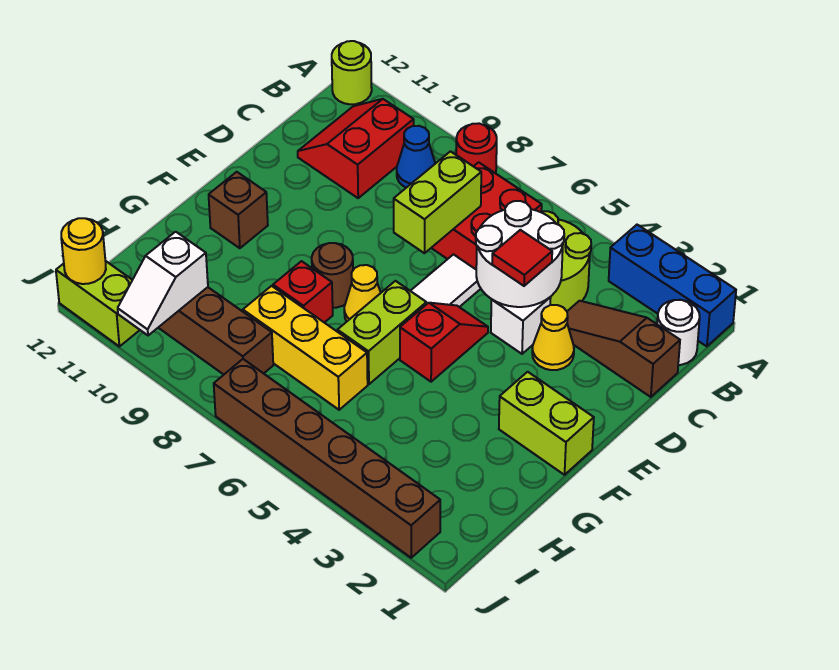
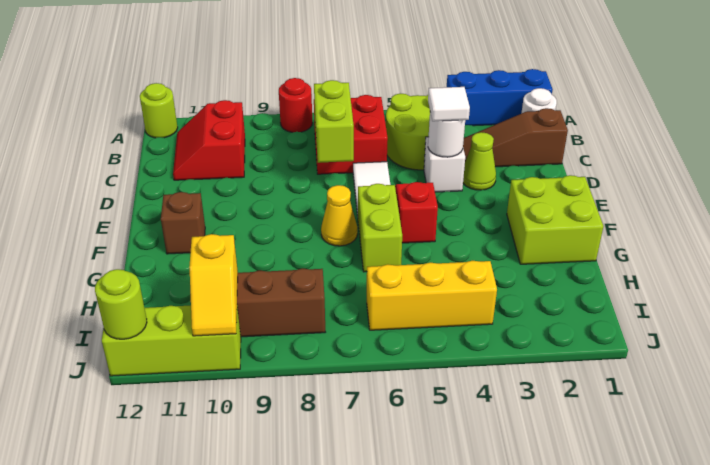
blue 1x1 cone [397,126,435,188] -> none
white 2x2 round brick [476,201,564,307] -> white 1x1 round brick [428,112,465,157]
yellow 1x1 cone [532,305,574,370] -> lime 1x1 cone [463,132,496,190]
red 1x1 tile [492,230,552,286] -> white 1x1 tile [428,87,470,121]
lime 1x2 brick [499,372,594,475] -> lime 2x2 brick [507,175,604,264]
brown 1x1 round brick [312,243,353,308] -> none
red 1x1 brick [273,261,333,323] -> none
yellow 1x3 brick [243,286,368,410] -> yellow 1x3 brick moved to [367,261,497,330]
white 1x2 slope [118,232,208,335] -> yellow 1x2 slope [189,234,238,336]
brown 1x6 brick [214,359,440,558] -> none
lime 1x2 brick [56,261,139,346] -> lime 1x3 brick [102,306,241,376]
yellow 1x1 round brick [61,218,106,284] -> lime 1x1 round brick [95,269,147,339]

